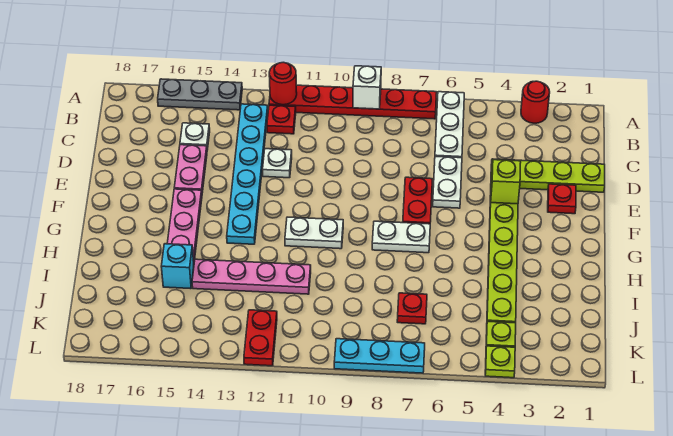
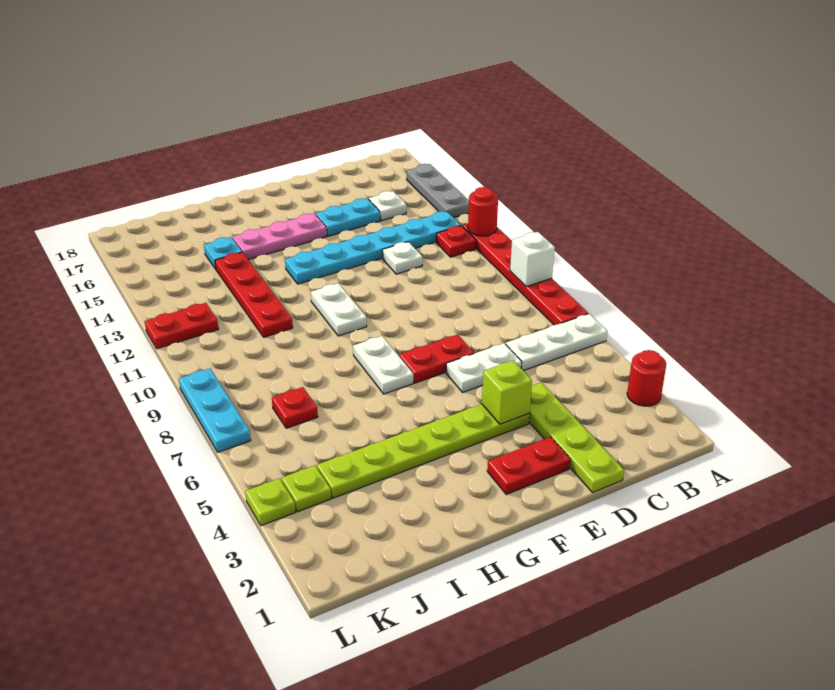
pink 1x2 plate [174,145,207,193] -> cyan 1x2 plate [316,198,380,236]
red 1x1 plate [548,184,576,214] -> red 1x2 plate [487,437,570,494]
pink 1x4 plate [192,259,311,294] -> red 1x4 plate [215,252,293,337]
cyan 1x1 brick [161,244,194,289] -> cyan 1x1 plate [204,237,242,269]

